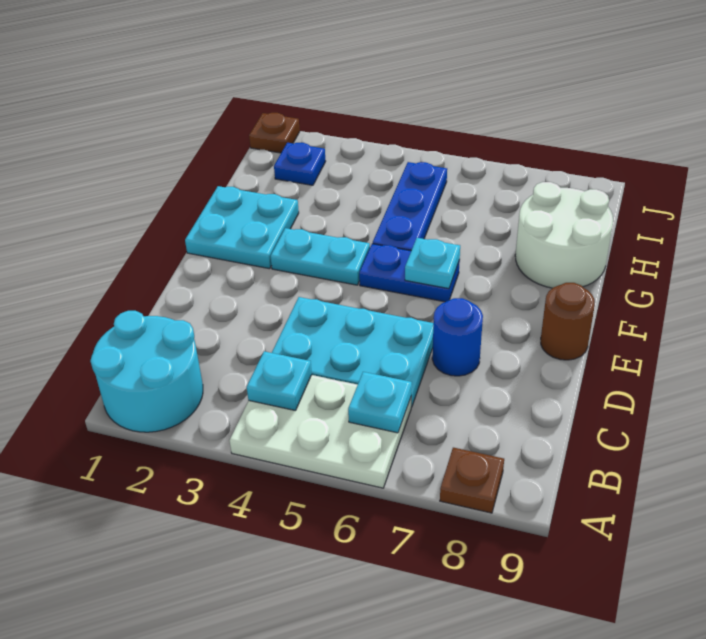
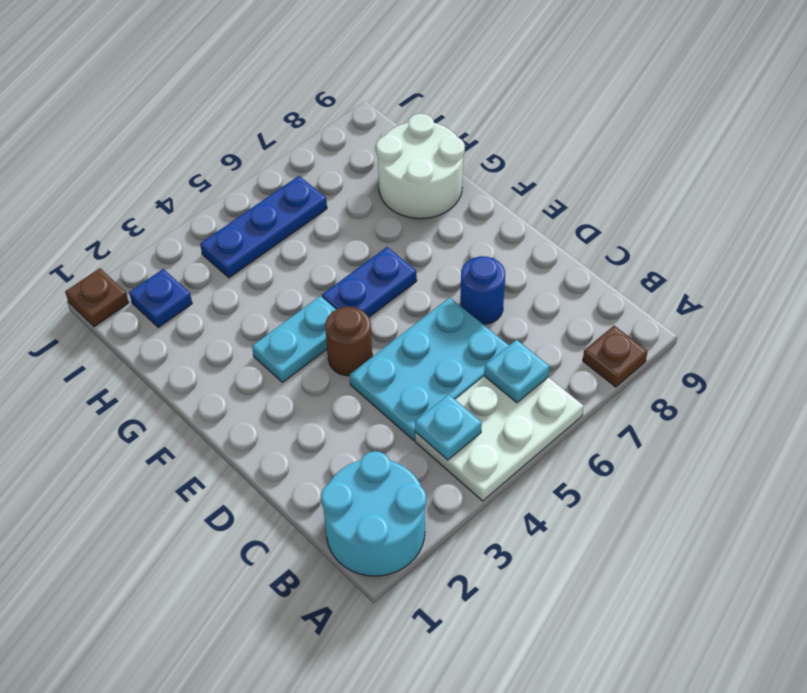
brown 1x1 round brick [541,283,595,360] -> brown 1x1 round brick moved to [325,307,372,376]
cyan 2x2 plate [185,186,299,269] -> none
cyan 1x1 plate [405,238,460,289] -> none
blue 1x3 plate [373,162,447,251] -> blue 1x3 plate turned to [200,176,327,278]

